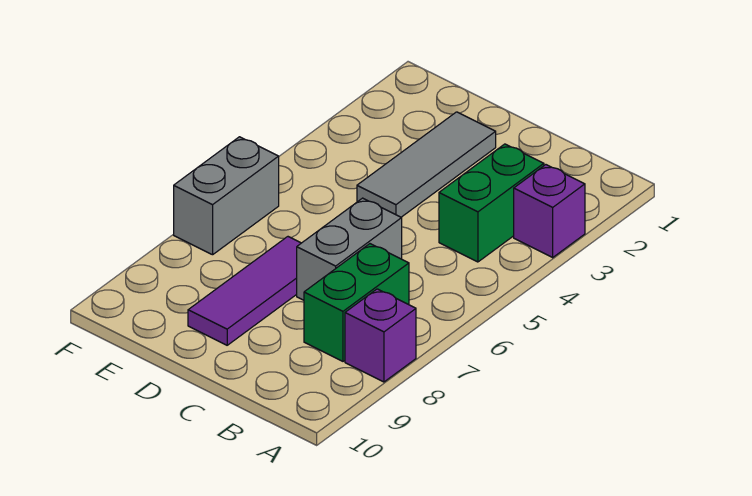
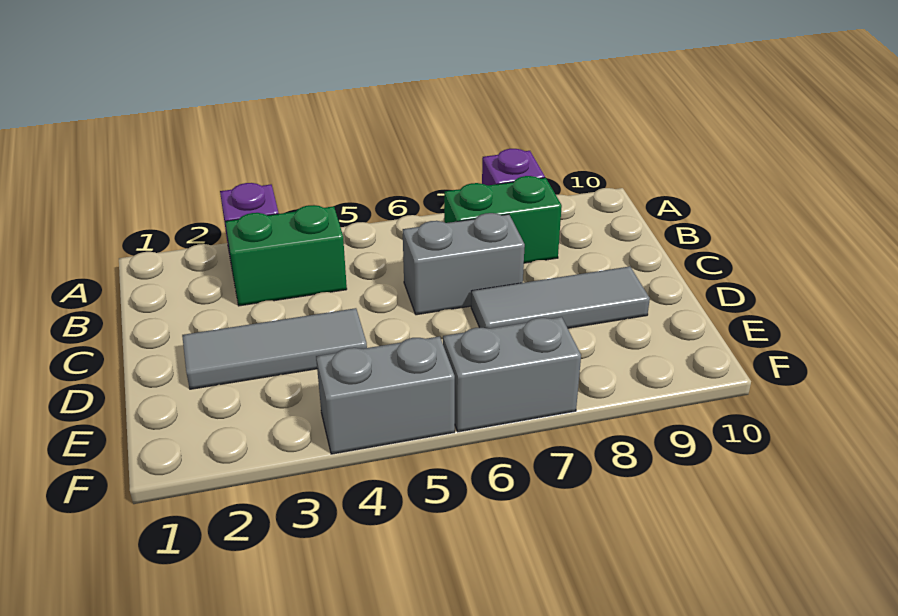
purple 1x3 tile [188,237,301,345] -> grey 1x3 tile [471,266,650,329]
none -> grey 1x2 brick [316,336,455,454]

